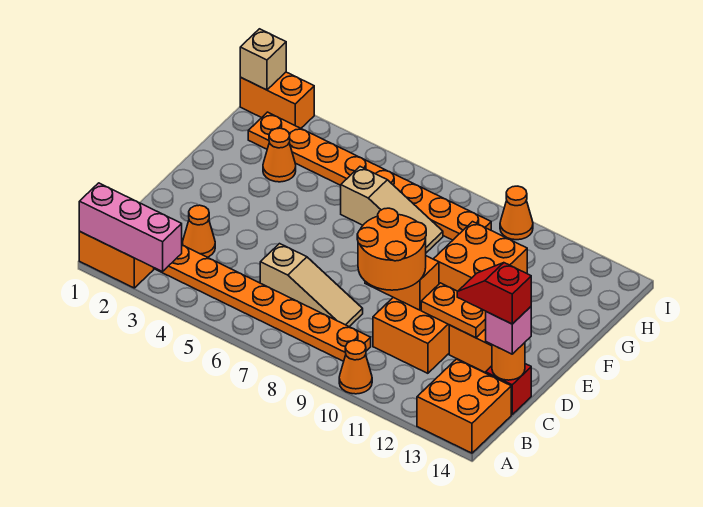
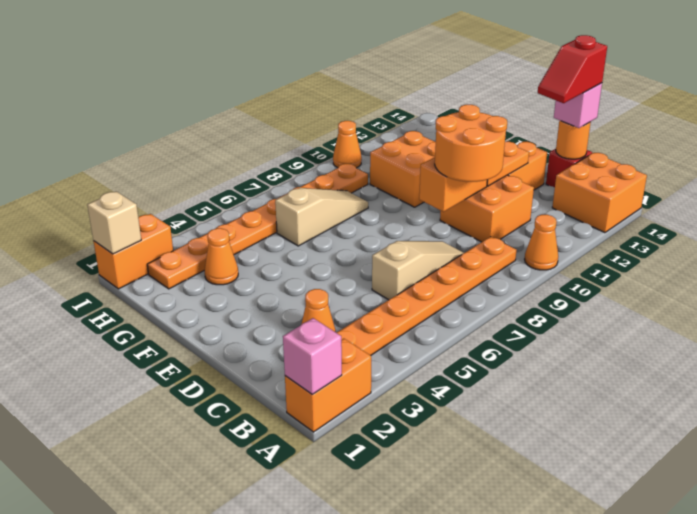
pink 1x3 brick [79,183,182,272] -> pink 1x1 brick [283,318,342,394]

